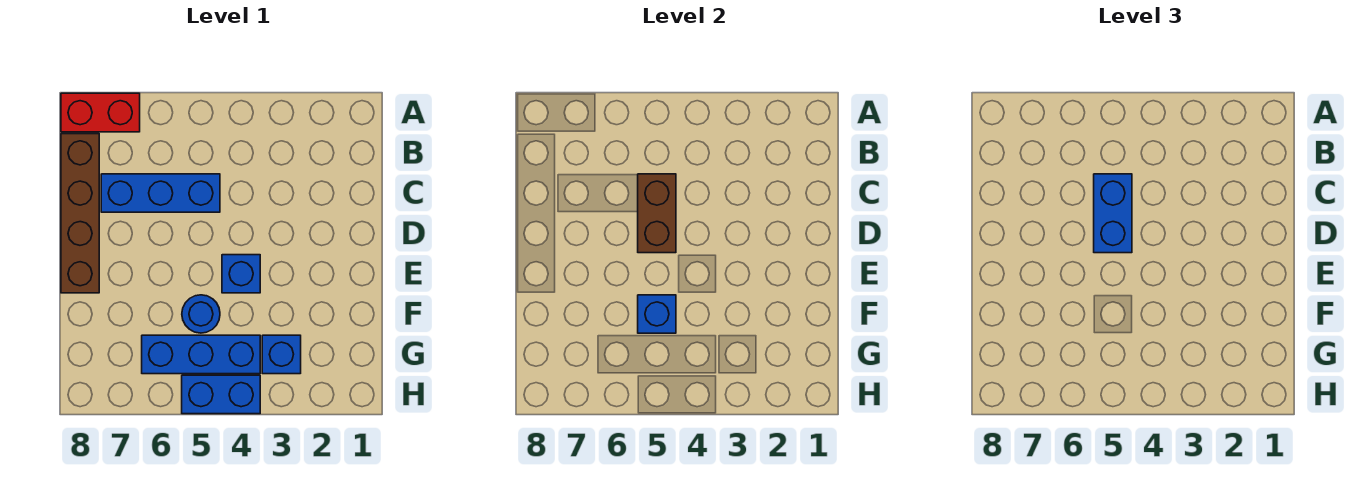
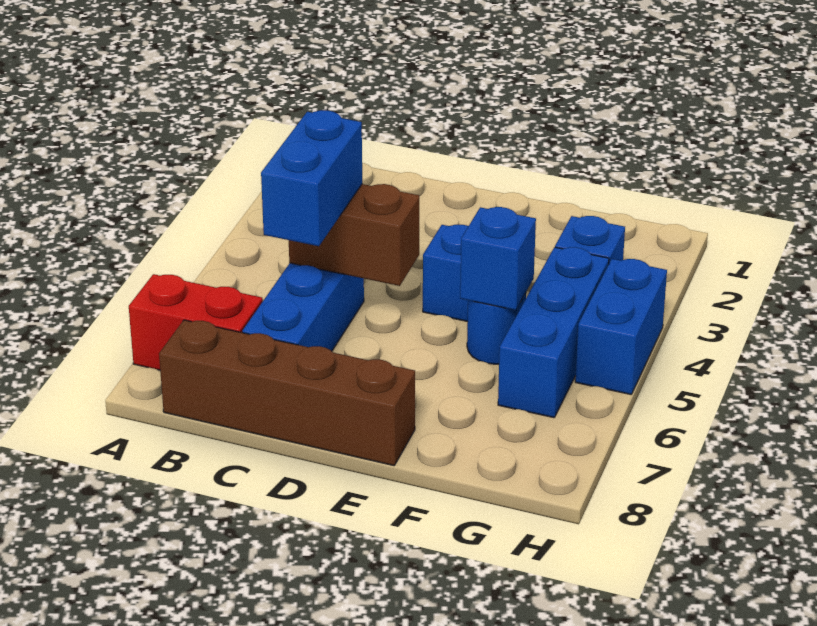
red 1x2 brick [61,93,140,132] -> red 1x2 brick turned to [129,274,263,370]
blue 1x2 brick [1094,174,1132,253] -> blue 1x2 brick turned to [261,110,362,246]

